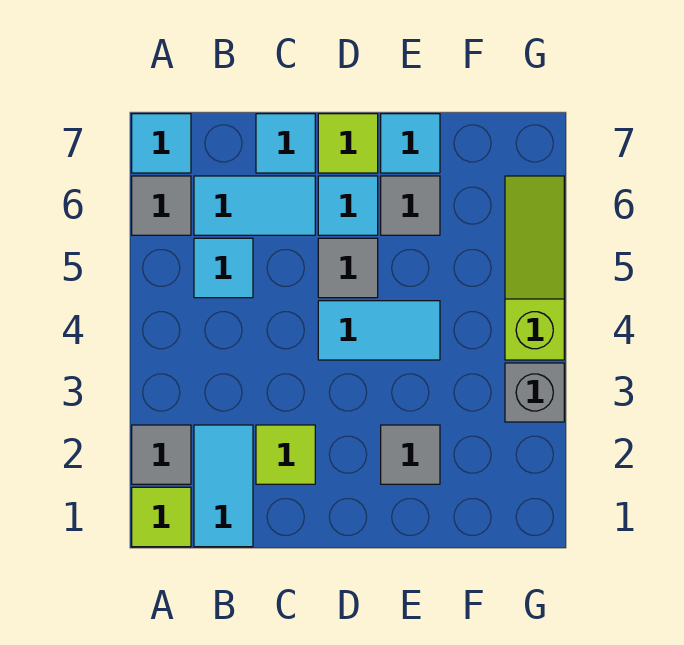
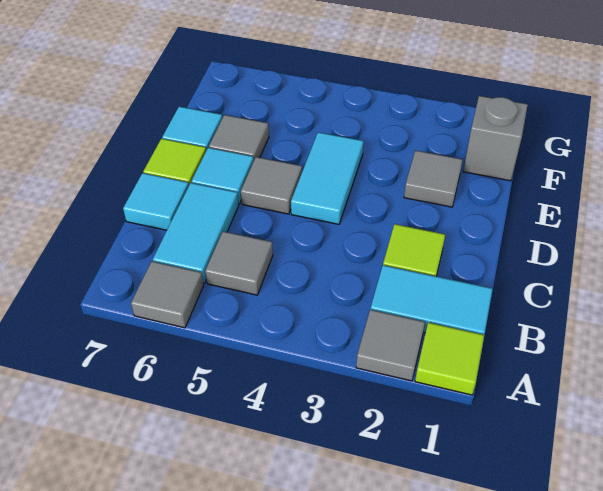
cyan 1x1 tile [132,114,191,173] -> none
cyan 1x1 tile [194,238,253,298] -> grey 1x1 tile [205,231,273,295]
grey 1x1 brick [505,363,564,422] -> grey 1x1 brick moved to [463,96,528,181]
lime 1x3 slope [505,176,564,360] -> none

